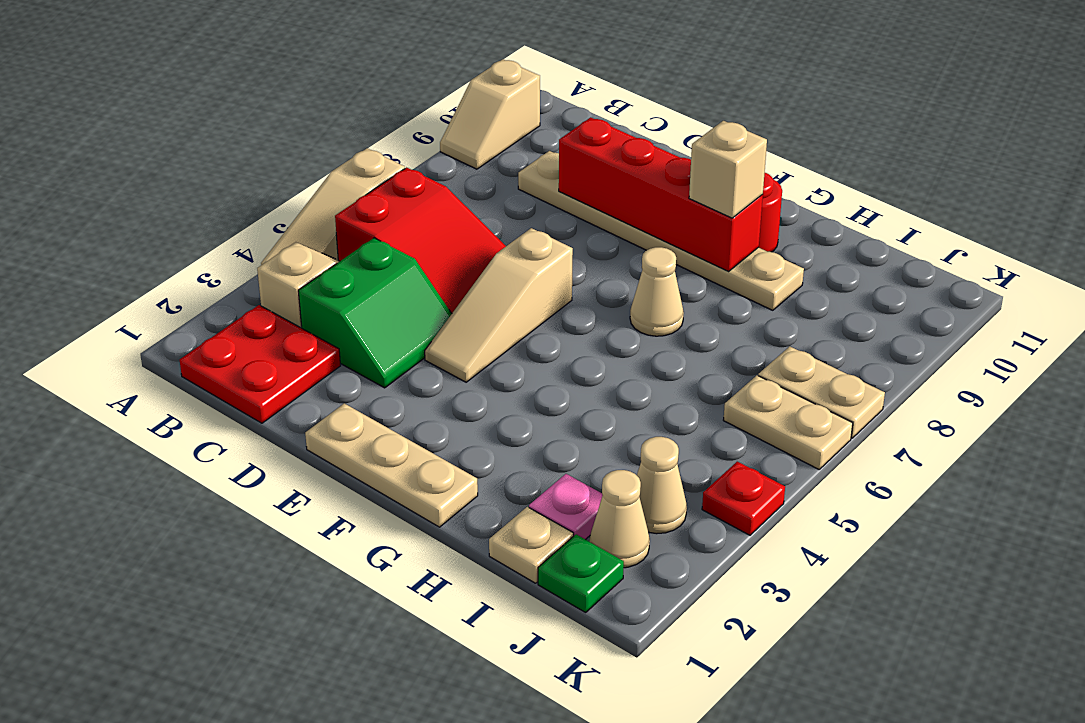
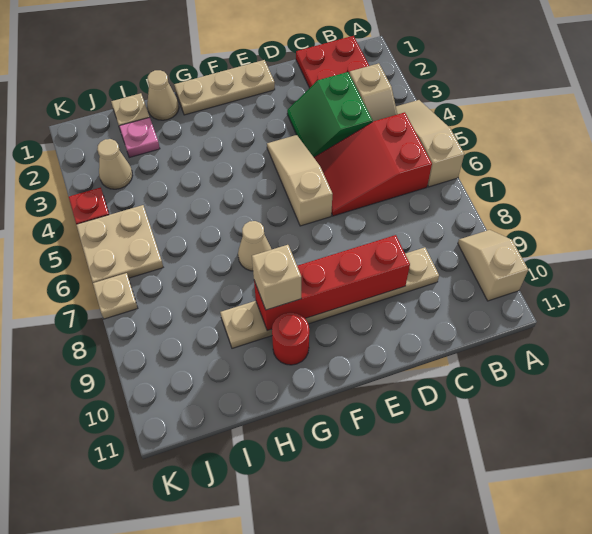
green 1x1 plate [538,534,624,613] -> none
tan 1x1 cone [590,470,650,568] -> tan 1x1 cone moved to [147,70,179,120]
tan 1x2 plate [723,375,853,469] -> tan 2x2 plate [76,205,163,283]
tan 1x2 plate [758,346,885,438] -> tan 1x1 plate [93,273,138,319]

